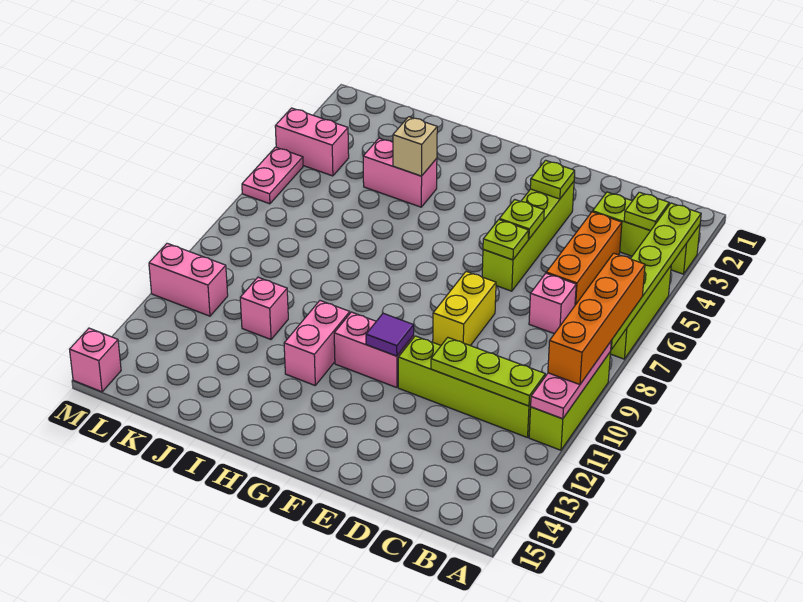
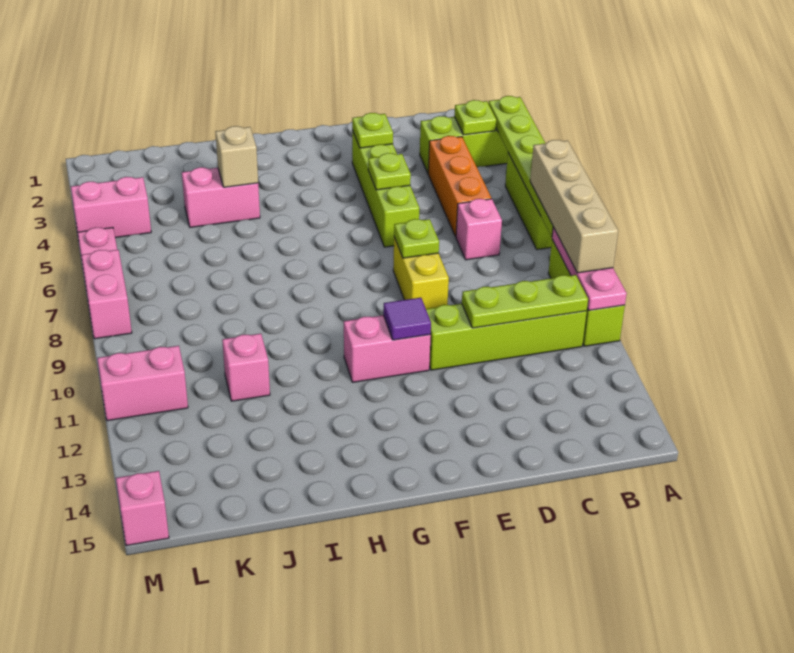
orange 1x4 brick [548,253,645,385] -> tan 1x4 brick [530,140,618,273]
lime 1x1 plate [483,220,529,260] -> lime 1x1 plate moved to [394,219,439,258]
pink 1x2 brick [284,301,350,385] -> pink 1x2 brick moved to [81,250,132,339]

